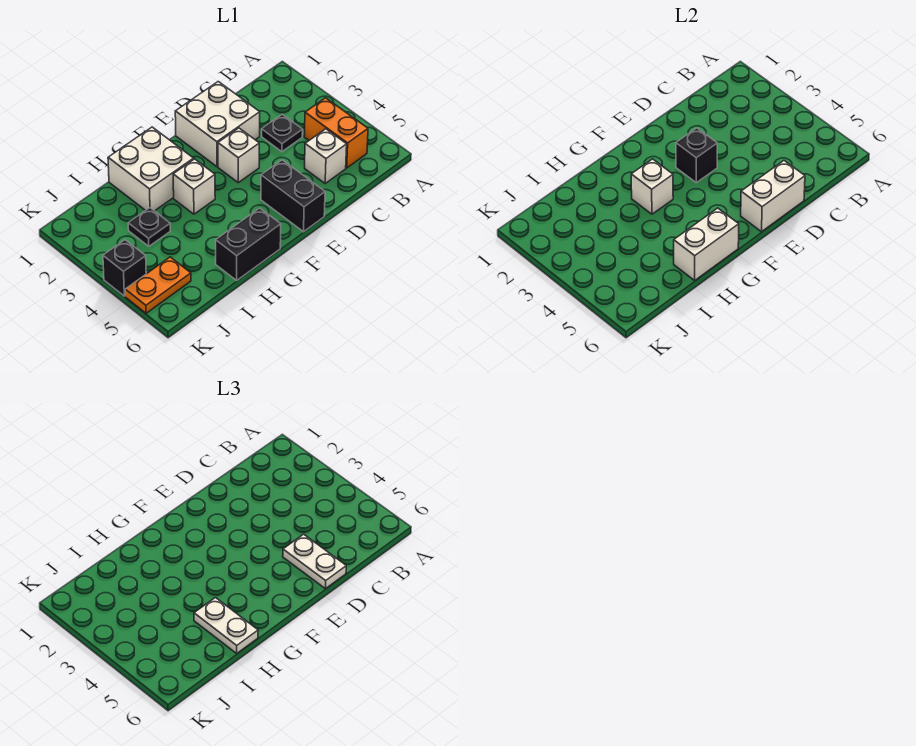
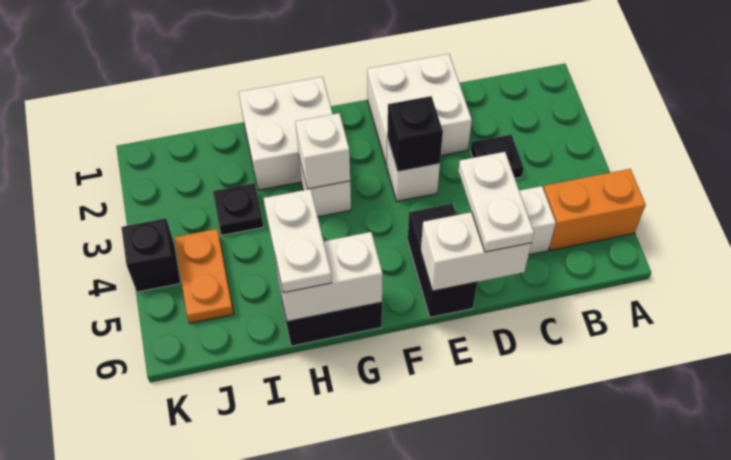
orange 1x2 brick [304,98,368,168] -> orange 1x2 brick turned to [544,169,646,250]
orange 1x2 plate [125,257,191,313] -> orange 1x2 plate turned to [174,229,234,323]

